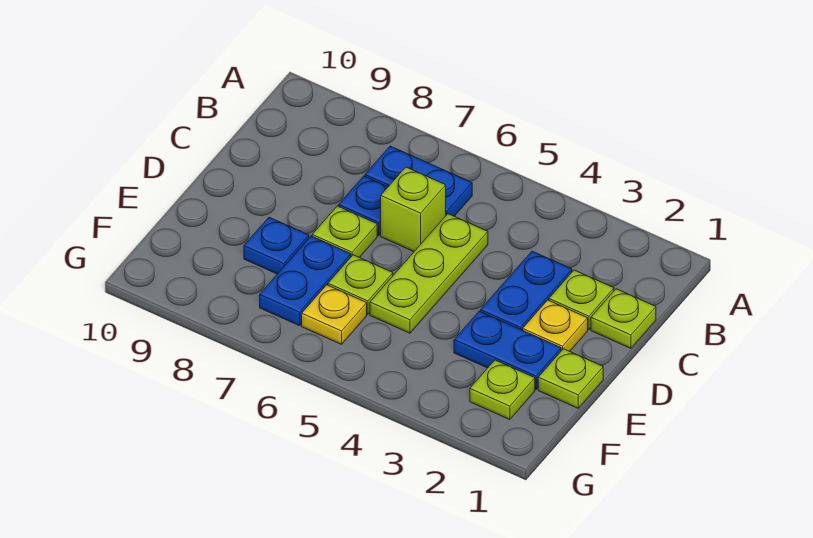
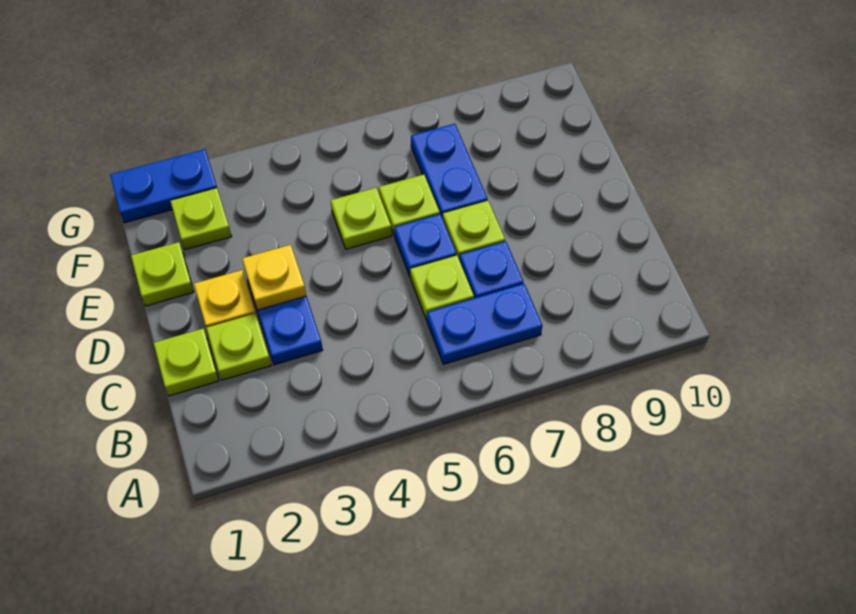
lime 1x3 plate [370,214,488,333] -> lime 1x1 plate [331,188,392,249]
lime 1x1 brick [381,167,446,251] -> lime 1x1 plate [410,255,474,320]
blue 1x2 plate [454,311,561,389] -> blue 1x2 plate moved to [110,149,217,223]
blue 1x1 plate [244,217,309,274] -> blue 1x1 plate moved to [394,214,457,277]
yellow 1x1 plate [302,285,367,344] -> yellow 1x1 plate moved to [242,245,306,310]

